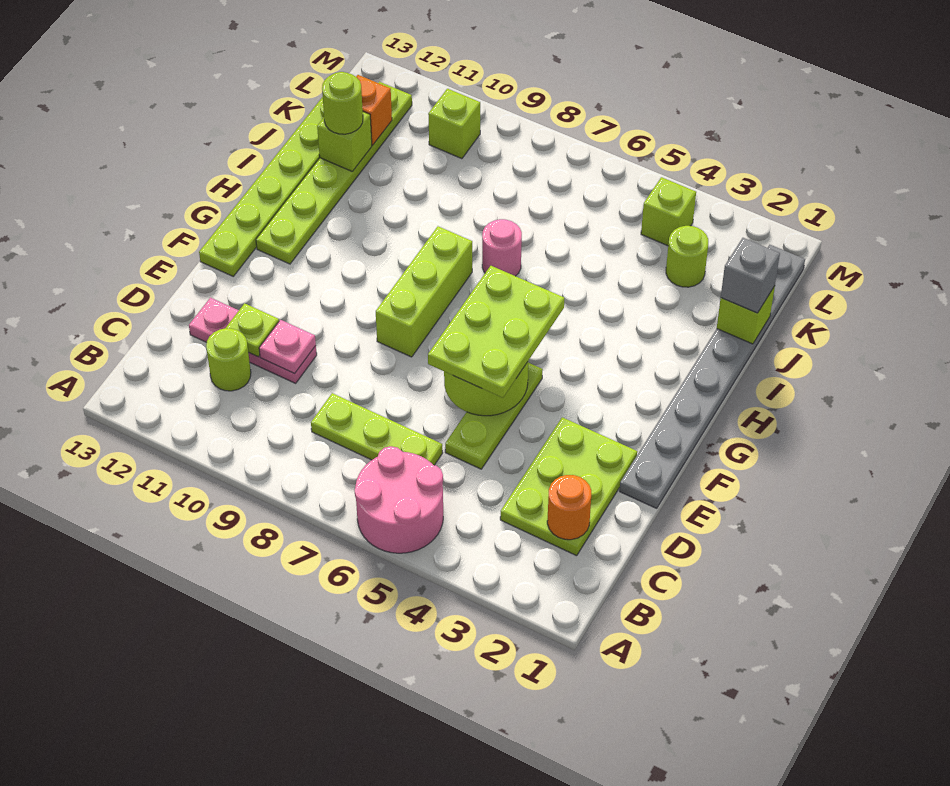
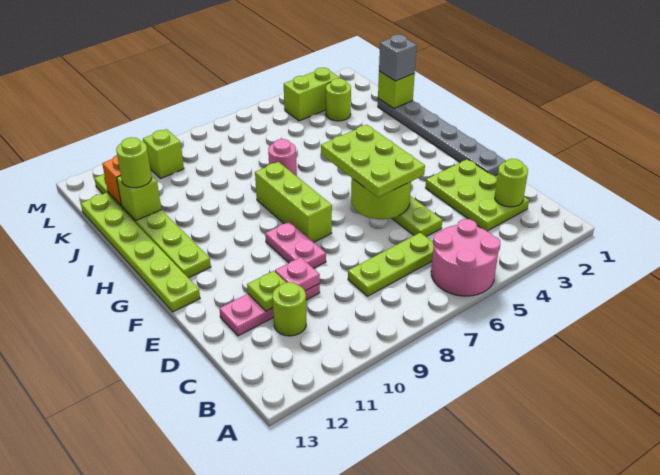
orange 1x1 round brick [547,475,591,540] -> lime 1x1 round brick [495,159,528,207]
grey 1x8 plate [620,245,805,508] -> grey 1x6 plate [378,99,506,176]
none -> pink 1x2 plate [265,222,326,269]
lime 1x1 brick [641,177,696,246] -> lime 1x2 brick [284,68,340,121]

